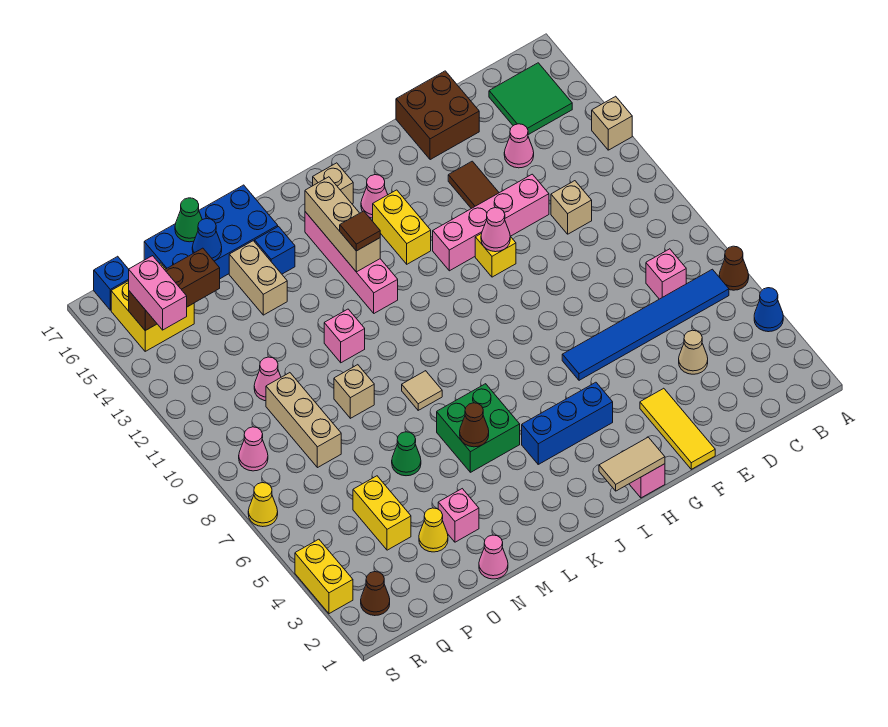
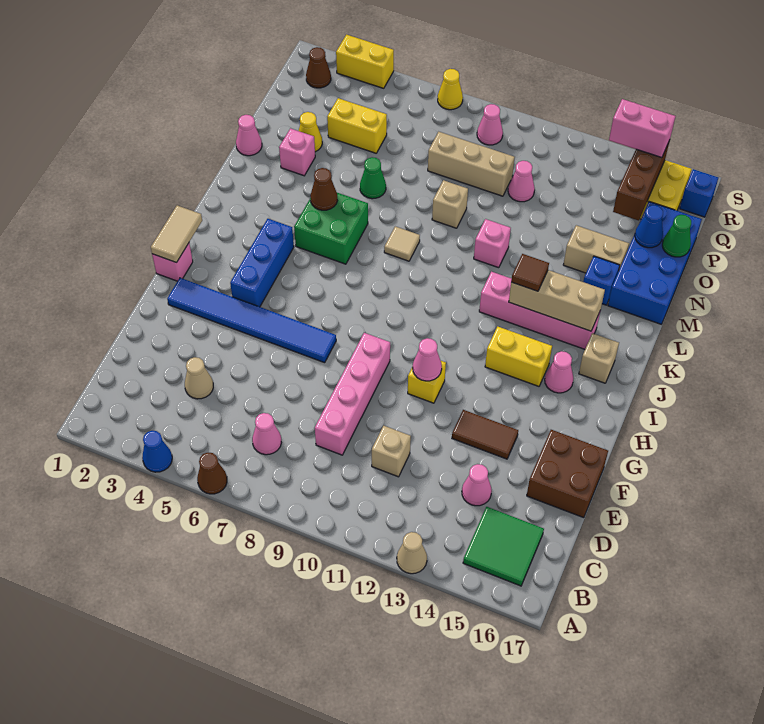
tan 1x1 brick [592,96,632,150] -> tan 1x1 cone [397,532,427,574]
blue 1x6 tile [562,269,729,380] -> blue 1x6 tile turned to [167,278,336,363]
pink 1x1 brick [646,249,686,299] -> pink 1x1 cone [252,413,281,455]
pink 1x4 brick [433,174,549,271] -> pink 1x4 brick moved to [315,333,390,455]
yellow 1x3 tile [640,388,715,469] -> none

